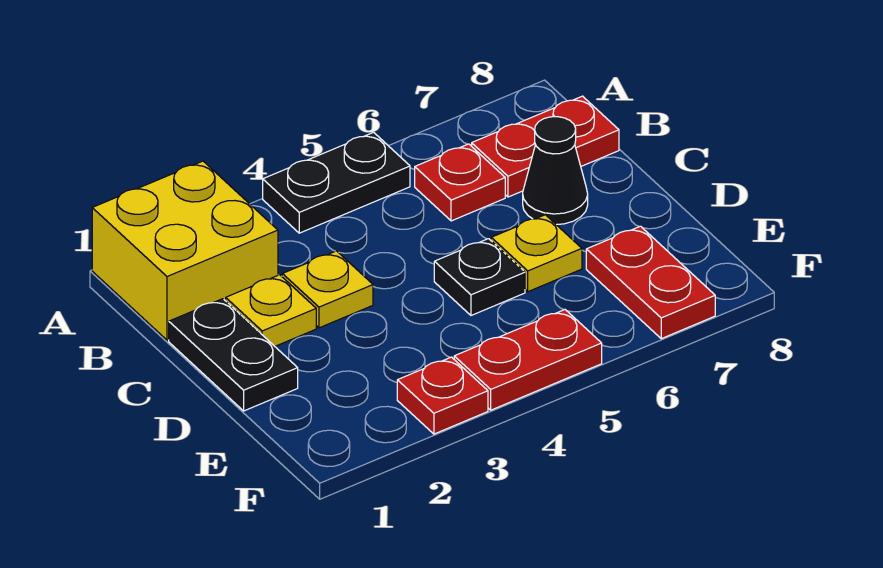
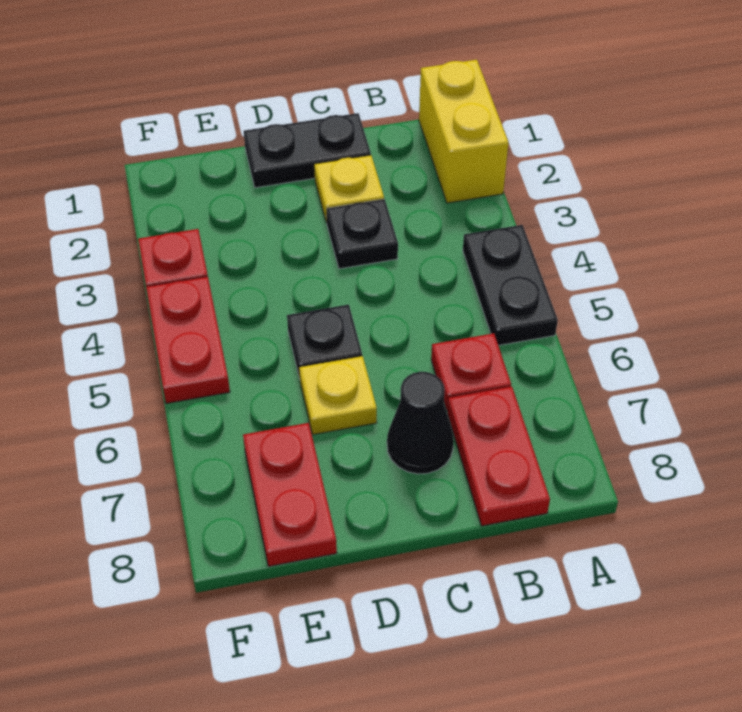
yellow 2x2 brick [92,161,278,340] -> yellow 1x2 brick [419,60,508,203]
yellow 1x1 plate [282,251,373,328] -> black 1x1 plate [326,199,398,269]
red 1x2 plate [586,226,715,339] -> red 1x2 plate turned to [243,423,337,566]

